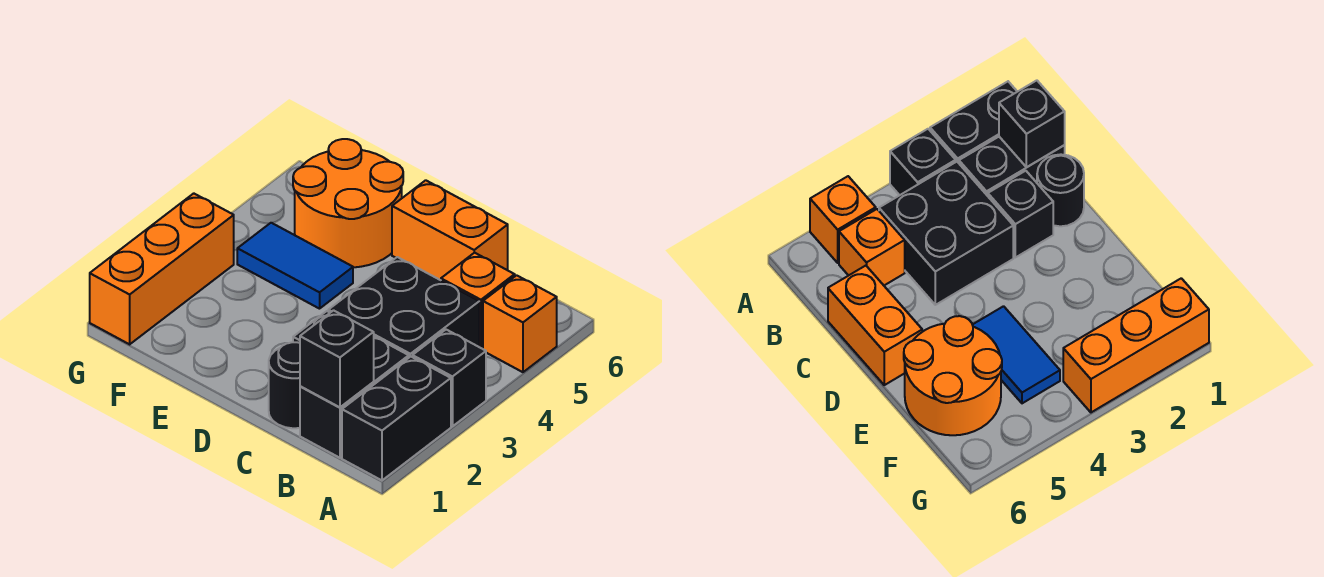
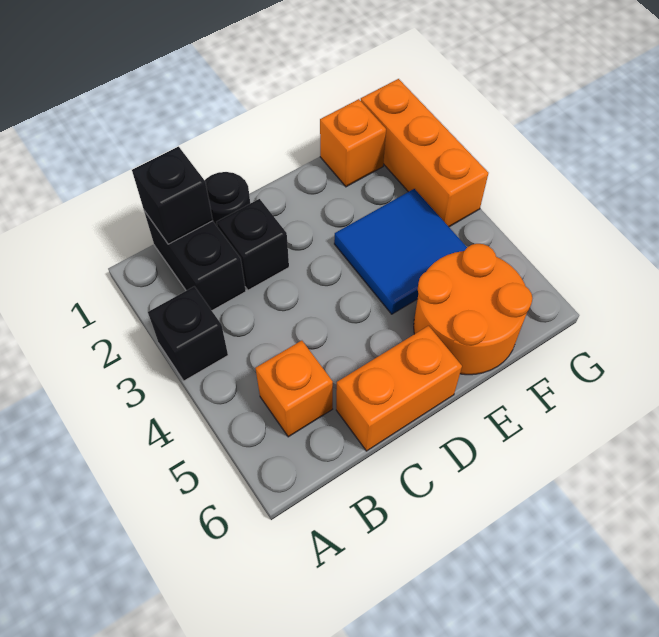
black 1x2 brick [342,357,451,480] -> none
orange 1x1 brick [483,275,557,372] -> orange 1x1 brick moved to [320,99,386,187]
black 2x2 brick [328,257,479,357] -> none
blue 1x2 tile [237,223,353,309] -> blue 2x2 tile [334,189,467,314]

